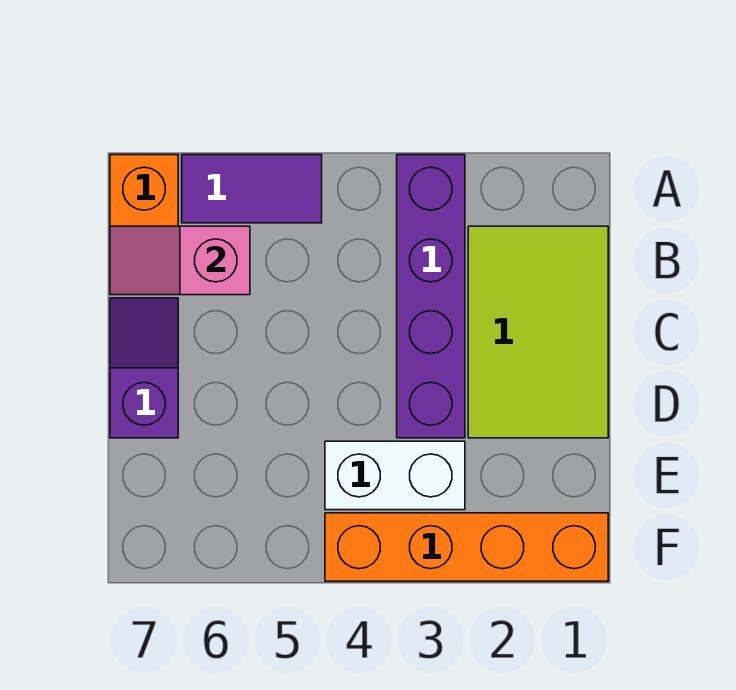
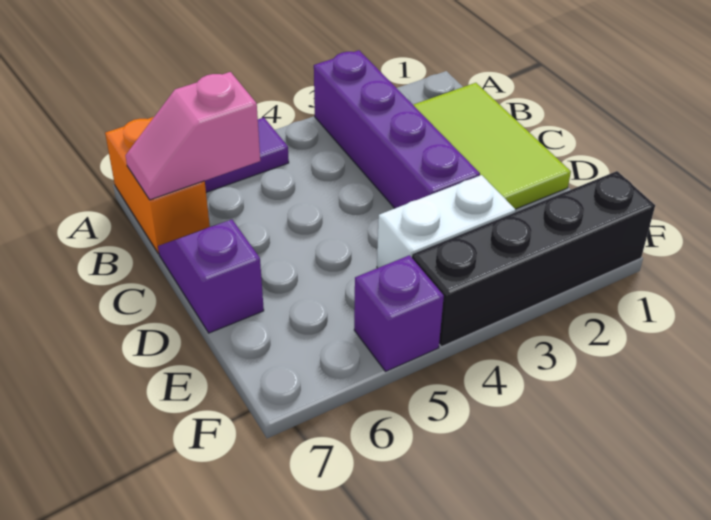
orange 1x4 brick [325,513,608,581] -> black 1x4 brick [412,171,655,347]
none -> purple 1x1 brick [354,255,444,371]

